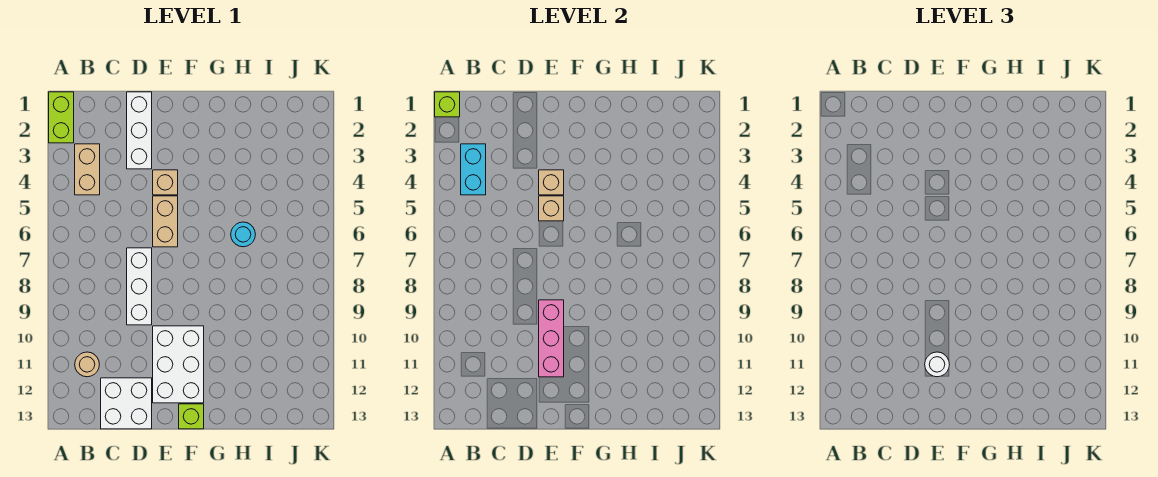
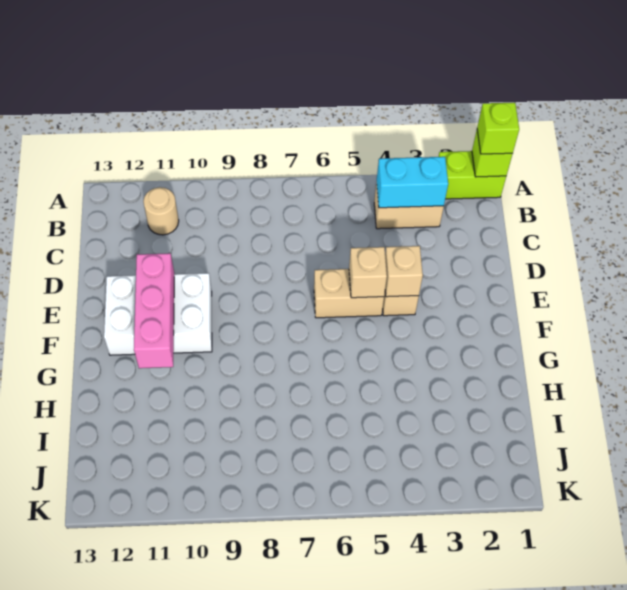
white 2x2 brick [101,378,152,429] -> none
white 1x3 brick [127,92,152,169] -> none
white 1x3 brick [127,248,152,325] -> none
pink 1x3 brick [539,300,564,377] -> pink 1x3 brick turned to [134,253,174,368]
white 1x1 round brick [925,352,949,377] -> none
lime 1x1 brick [179,404,204,429] -> lime 1x1 brick moved to [477,103,519,154]
cyan 1x1 round brick [231,222,255,247] -> none

